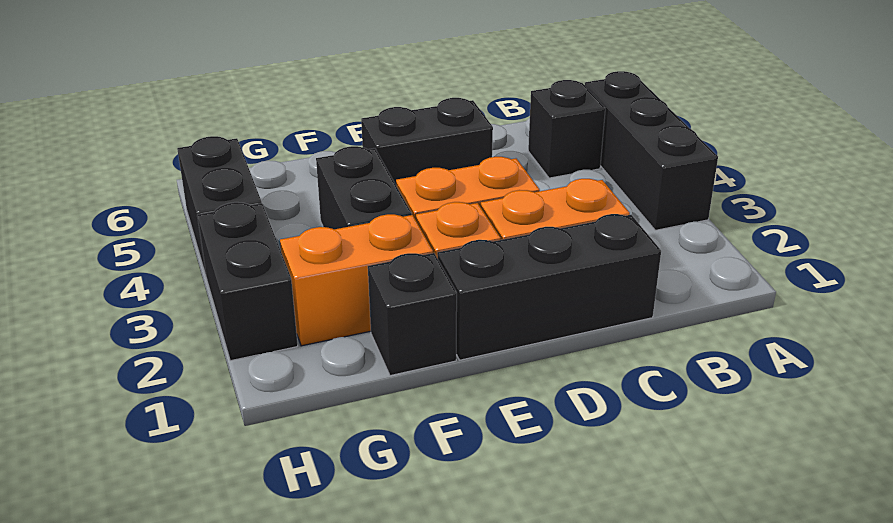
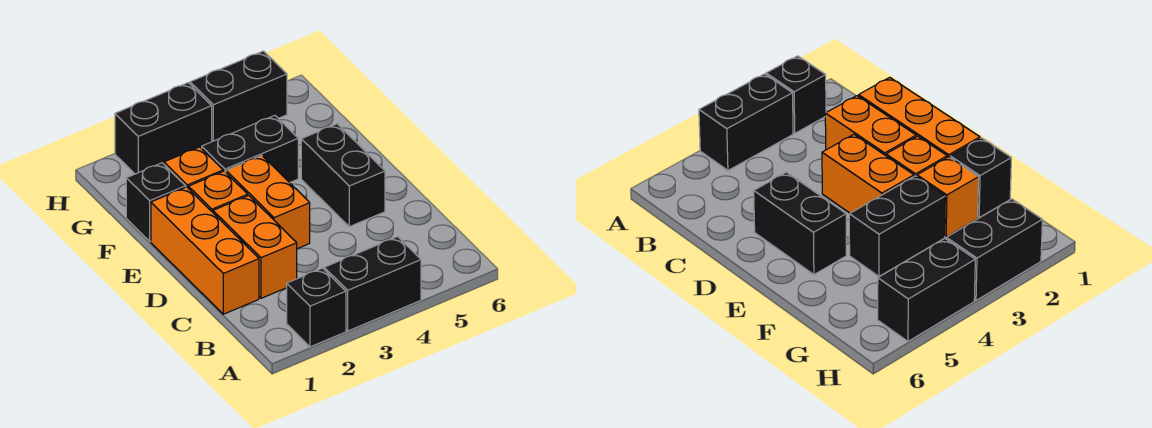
black 1x3 brick [585,71,718,230] -> black 1x2 brick [324,237,421,331]
black 1x1 brick [528,80,605,178] -> black 1x1 brick moved to [287,268,346,347]
black 1x3 brick [437,214,661,360] -> orange 1x3 brick [151,187,259,314]
orange 1x2 brick [280,214,433,346] -> orange 1x1 brick [164,147,223,188]

